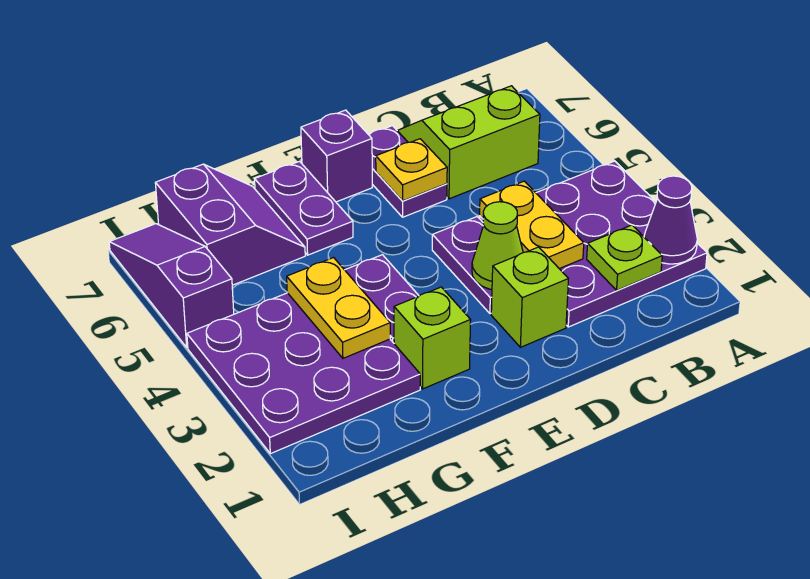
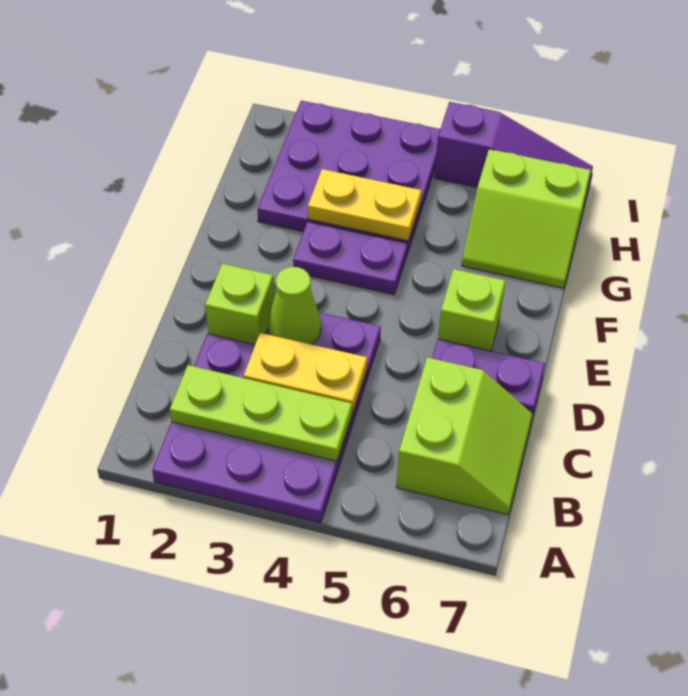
purple 1x1 cone [644,176,697,264] -> none
lime 1x1 plate [587,225,662,290] -> lime 1x3 plate [170,365,352,461]
yellow 1x1 plate [376,139,447,201] -> none
purple 1x1 brick [301,110,372,202] -> none
lime 1x1 brick [394,287,471,389] -> lime 1x1 brick moved to [438,269,505,351]
purple 1x2 plate [255,161,353,255] -> none
purple 2x2 slope [155,164,305,285] -> lime 2x2 slope [462,149,591,288]

